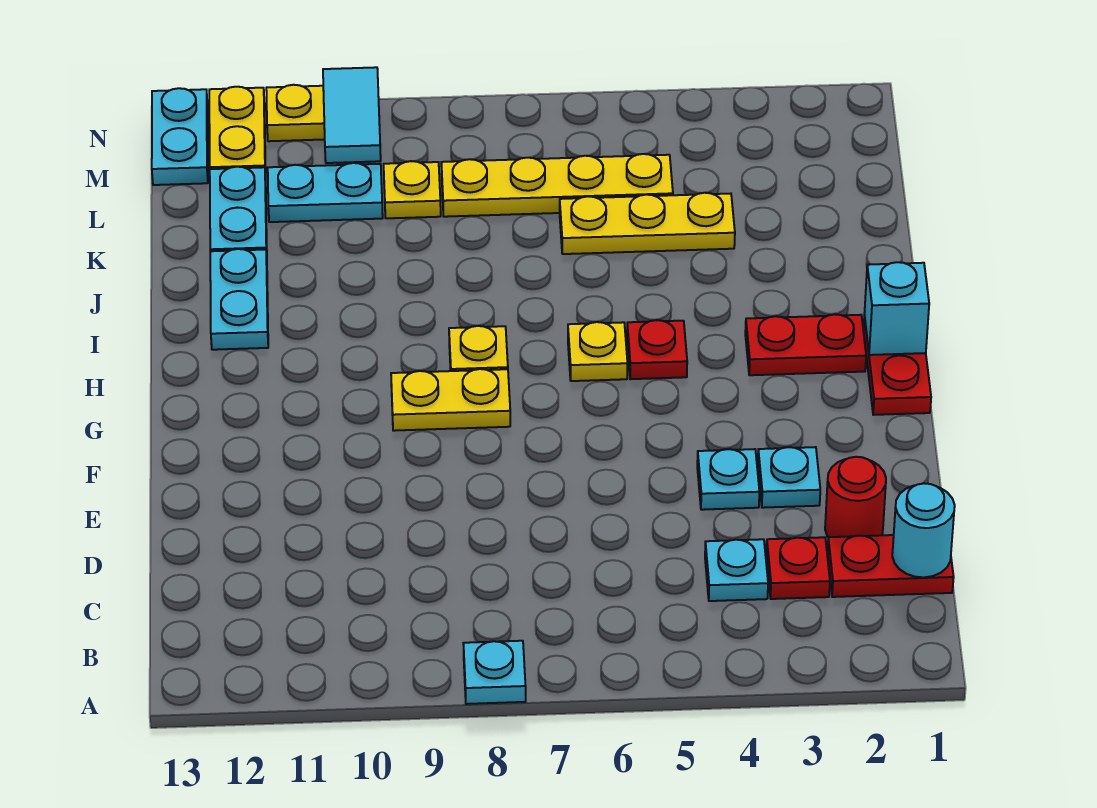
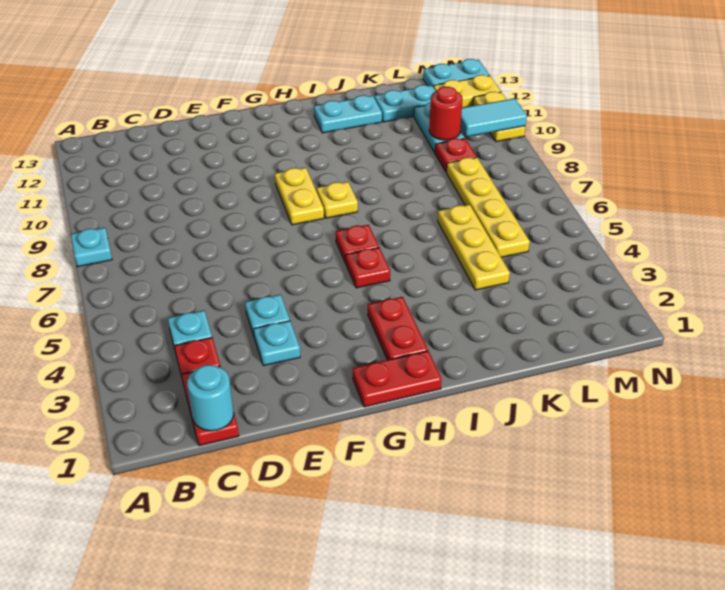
red 1x1 round brick [825,457,886,537] -> red 1x1 round brick moved to [429,87,463,140]
cyan 1x1 brick [864,262,929,355] -> none
yellow 1x1 plate [568,322,627,381] -> red 1x1 plate [336,225,379,263]
yellow 1x1 plate [384,161,441,218] -> red 1x1 plate [435,138,477,172]

